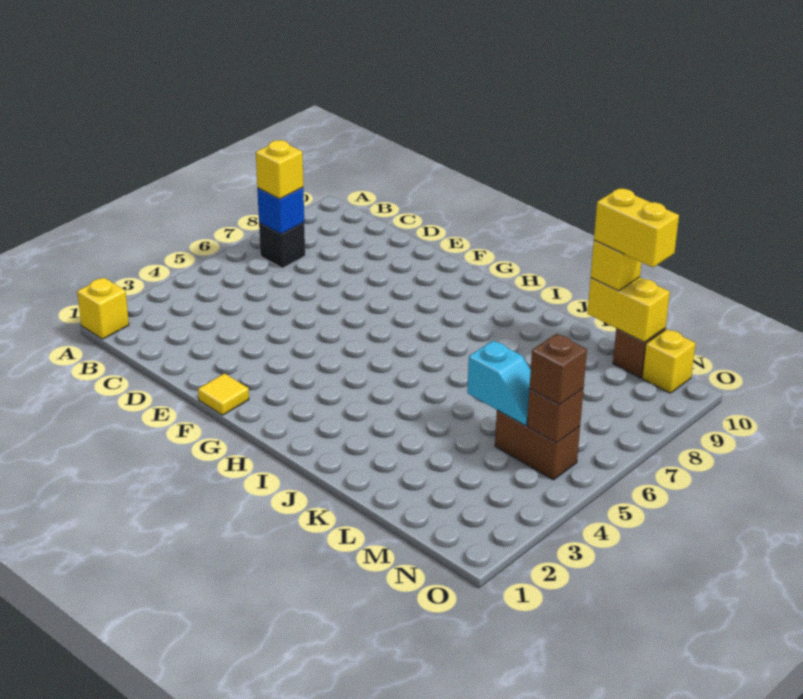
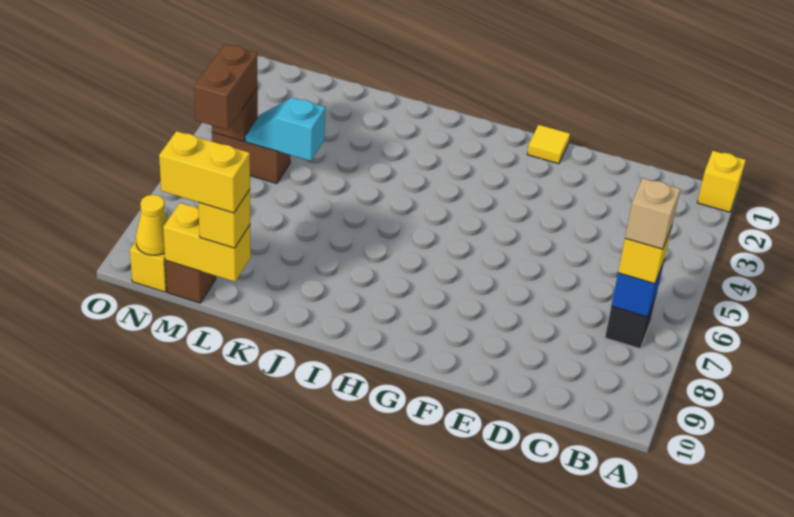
none -> tan 1x1 brick [625,178,680,249]
brown 1x1 brick [529,334,587,405] -> brown 1x2 brick [194,44,258,130]
none -> yellow 1x1 cone [136,195,168,255]

